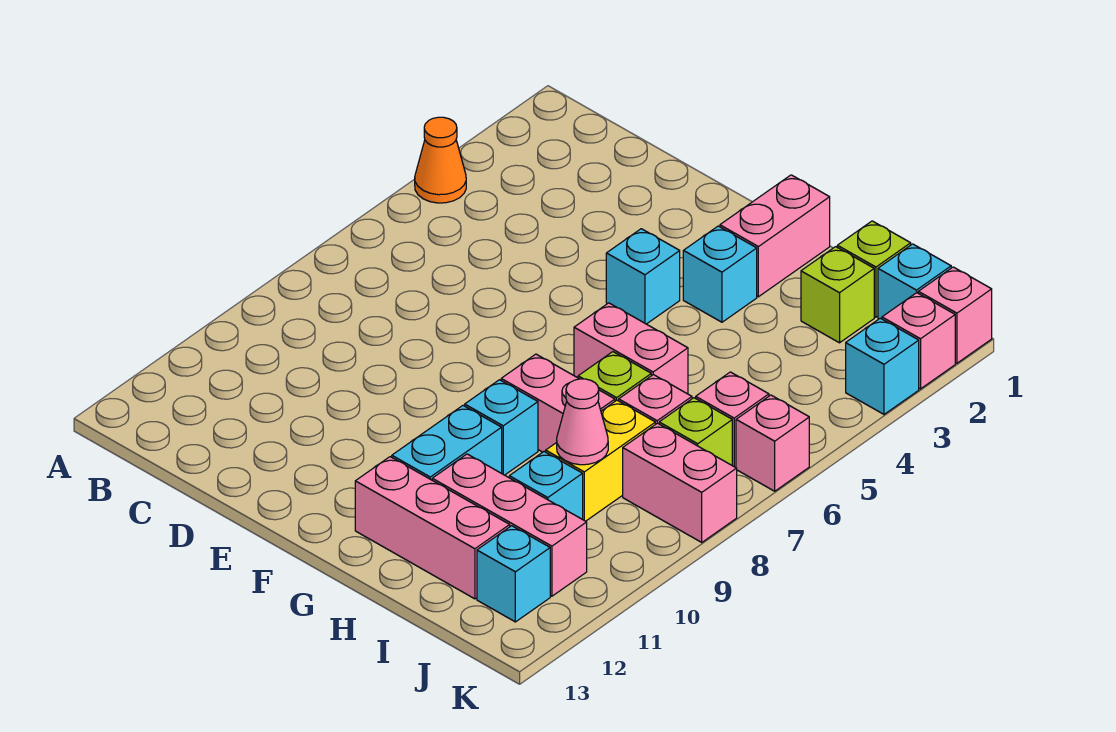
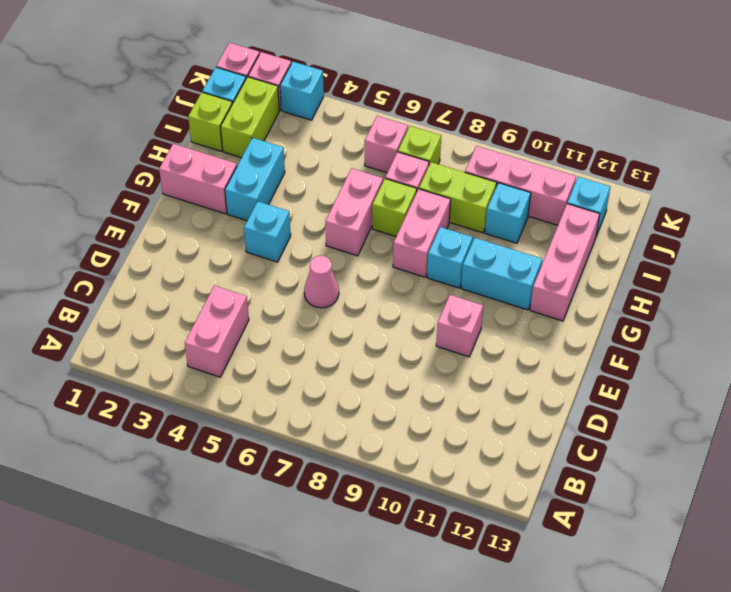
orange 1x1 cone [415,117,466,203] -> none
cyan 1x1 brick [683,226,757,322] -> cyan 1x2 brick [225,138,285,221]
pink 1x3 brick [432,454,587,596] -> pink 1x3 brick turned to [465,146,576,225]
lime 1x1 brick [801,247,874,343] -> lime 1x2 brick [221,77,279,158]
yellow 1x2 brick [546,400,655,521] -> lime 1x2 brick [419,162,497,233]
pink 1x1 cone [557,379,608,465] -> pink 1x1 cone moved to [304,256,339,308]
pink 1x2 brick [623,423,737,542] -> pink 1x2 brick moved to [185,286,249,377]
pink 1x1 brick [736,395,809,491] -> pink 1x1 brick moved to [436,295,483,357]

